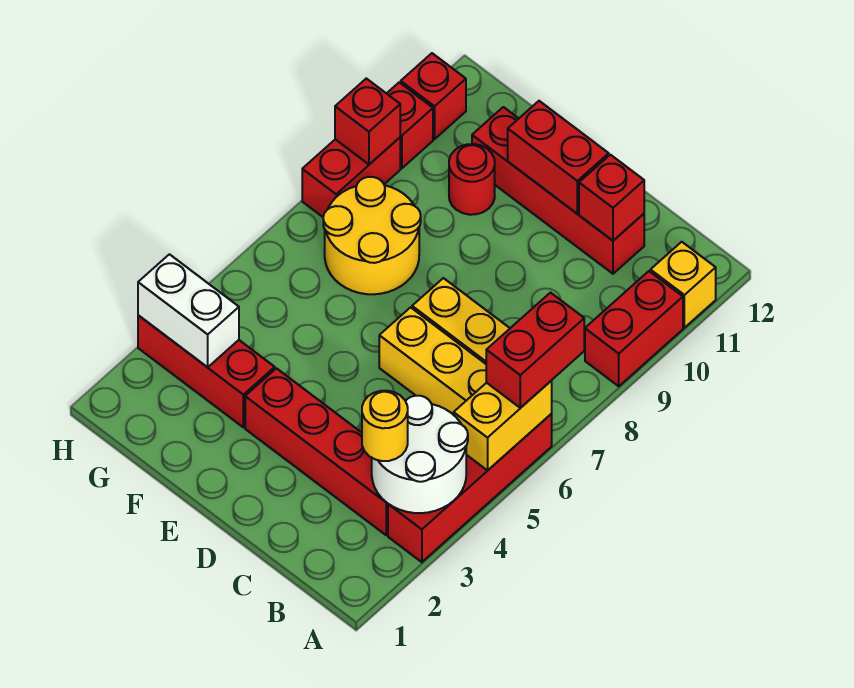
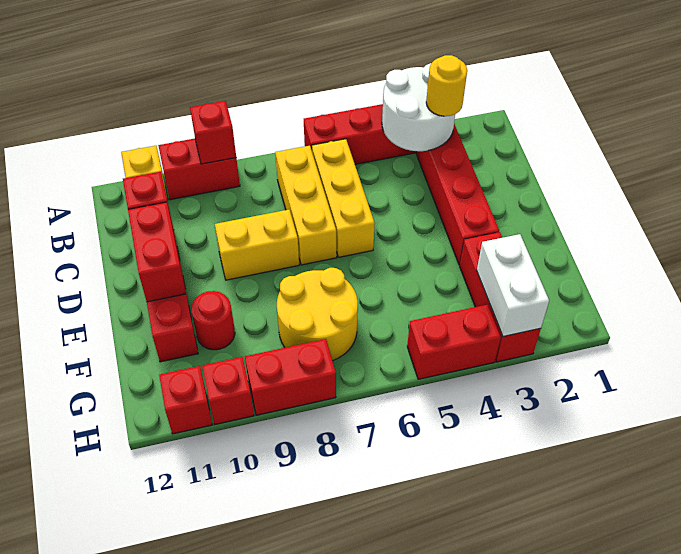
yellow 1x2 brick [454,381,552,470] -> yellow 1x2 brick moved to [215,210,299,280]
red 1x2 brick [486,293,584,408] -> red 1x2 brick moved to [407,304,501,379]
red 1x1 brick [335,78,400,164] -> red 1x1 brick moved to [190,101,236,164]

